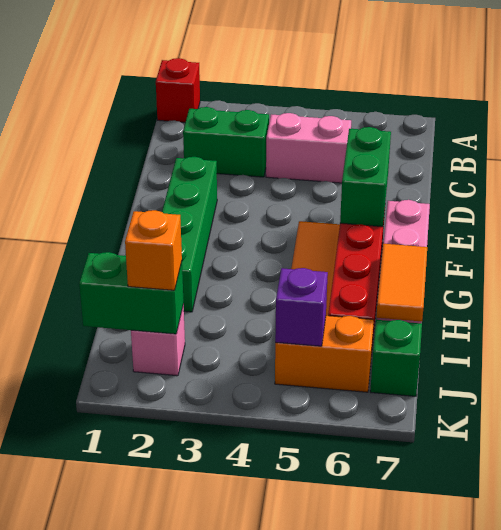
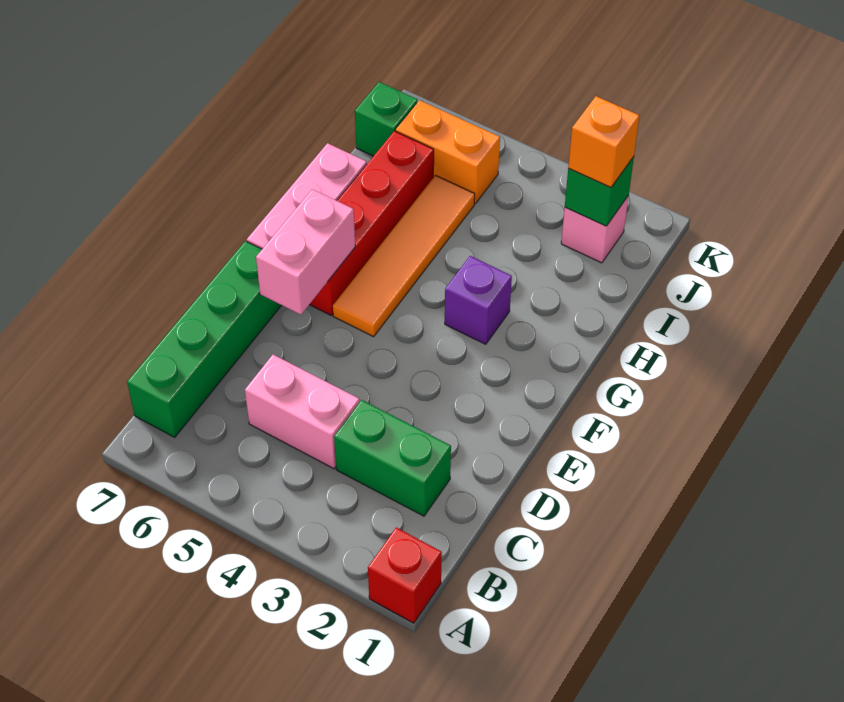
green 1x4 brick [162,157,217,312] -> green 1x4 brick moved to [127,241,281,437]
green 1x2 brick [340,127,391,227] -> pink 1x2 brick [256,189,355,315]
orange 1x2 tile [376,244,427,322] -> none
green 1x2 brick [79,252,184,334] -> green 1x1 brick [565,157,634,226]
purple 1x1 brick [275,268,328,346] -> purple 1x1 brick moved to [445,256,512,344]

